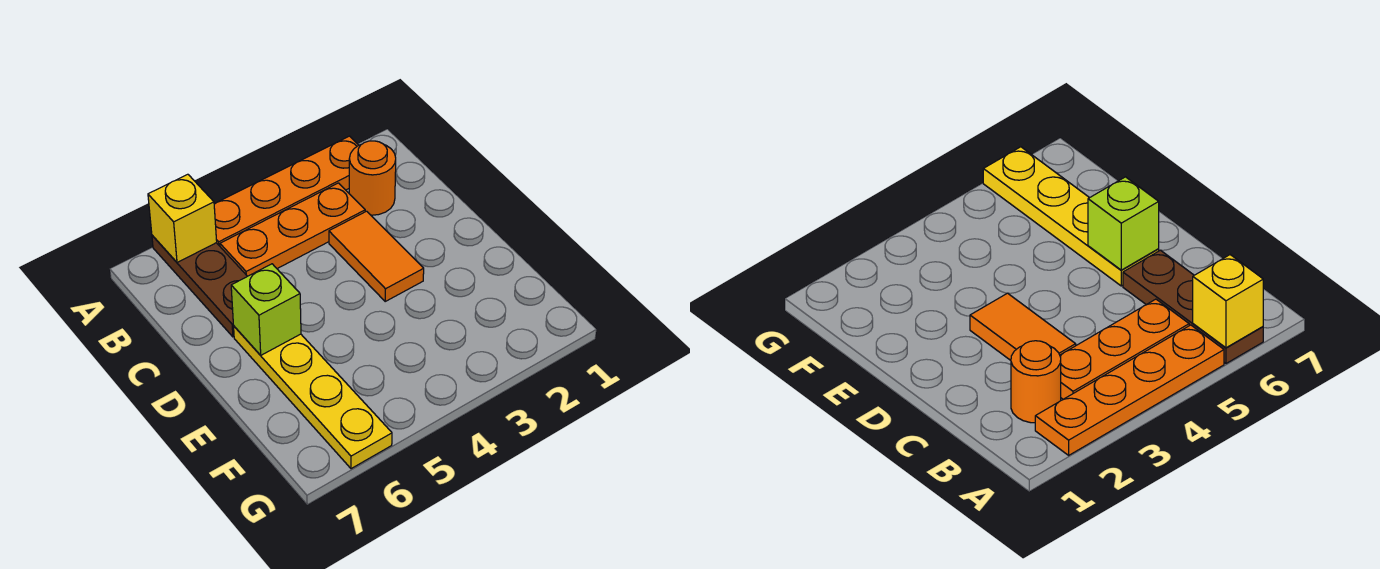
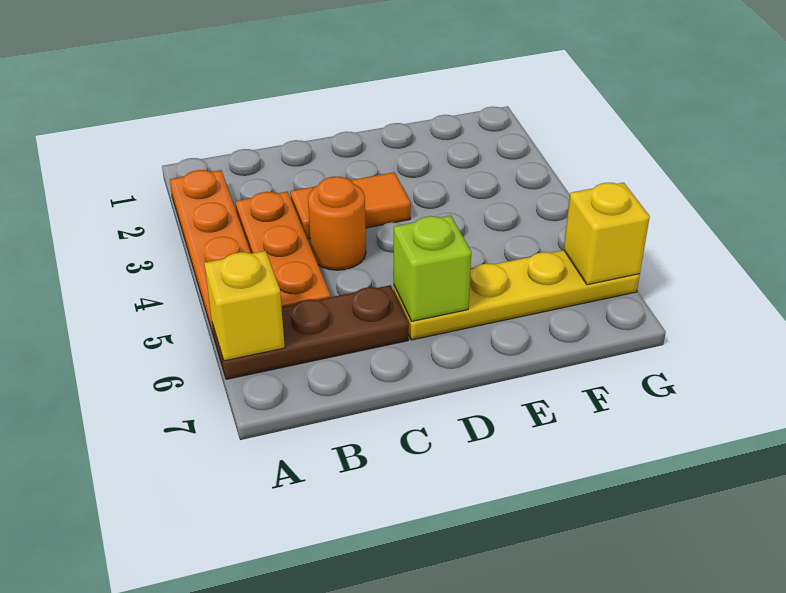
orange 1x1 round brick [349,141,396,215] -> orange 1x1 round brick moved to [308,177,366,270]
none -> yellow 1x1 brick [564,183,650,285]

